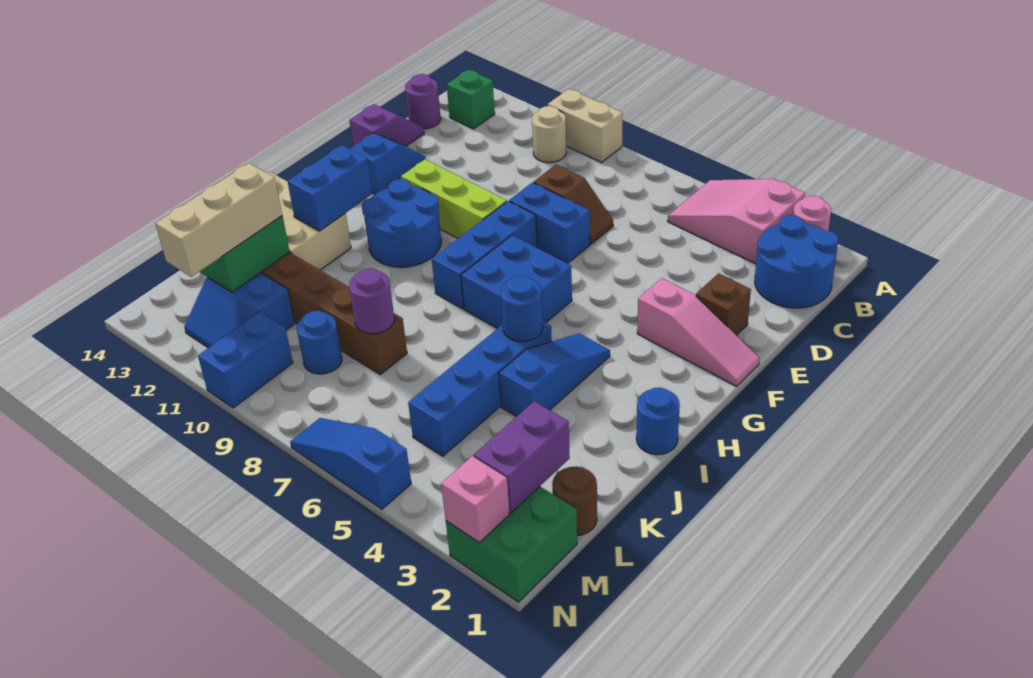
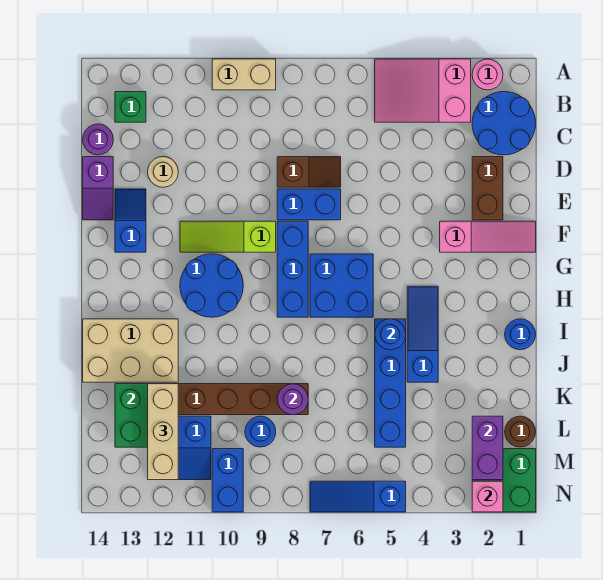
tan 1x1 round brick [532,106,566,163] -> tan 1x1 round brick moved to [148,157,178,187]
purple 1x2 slope [349,104,424,146] -> purple 1x2 slope turned to [83,157,113,220]
brown 1x1 brick [696,273,751,335] -> brown 1x2 brick [472,157,503,220]
lime 1x3 brick [401,159,507,238] -> lime 1x3 slope [180,221,276,252]
blue 1x2 brick [288,145,372,231] -> none

